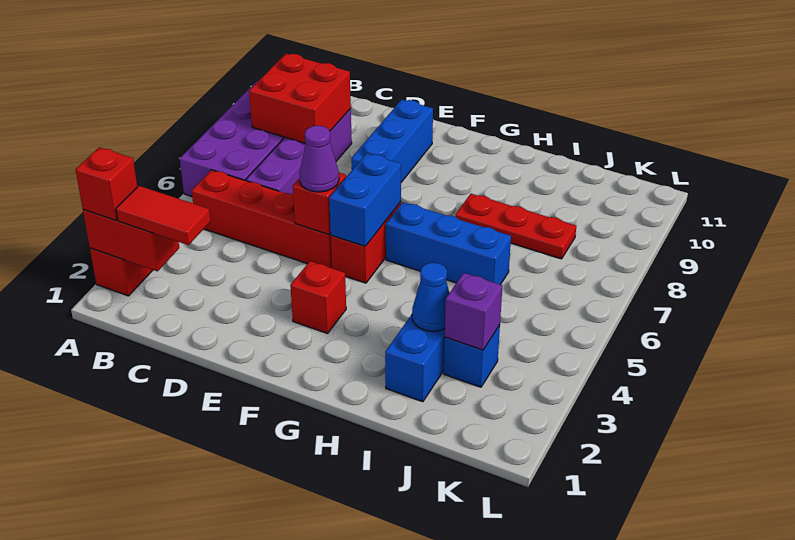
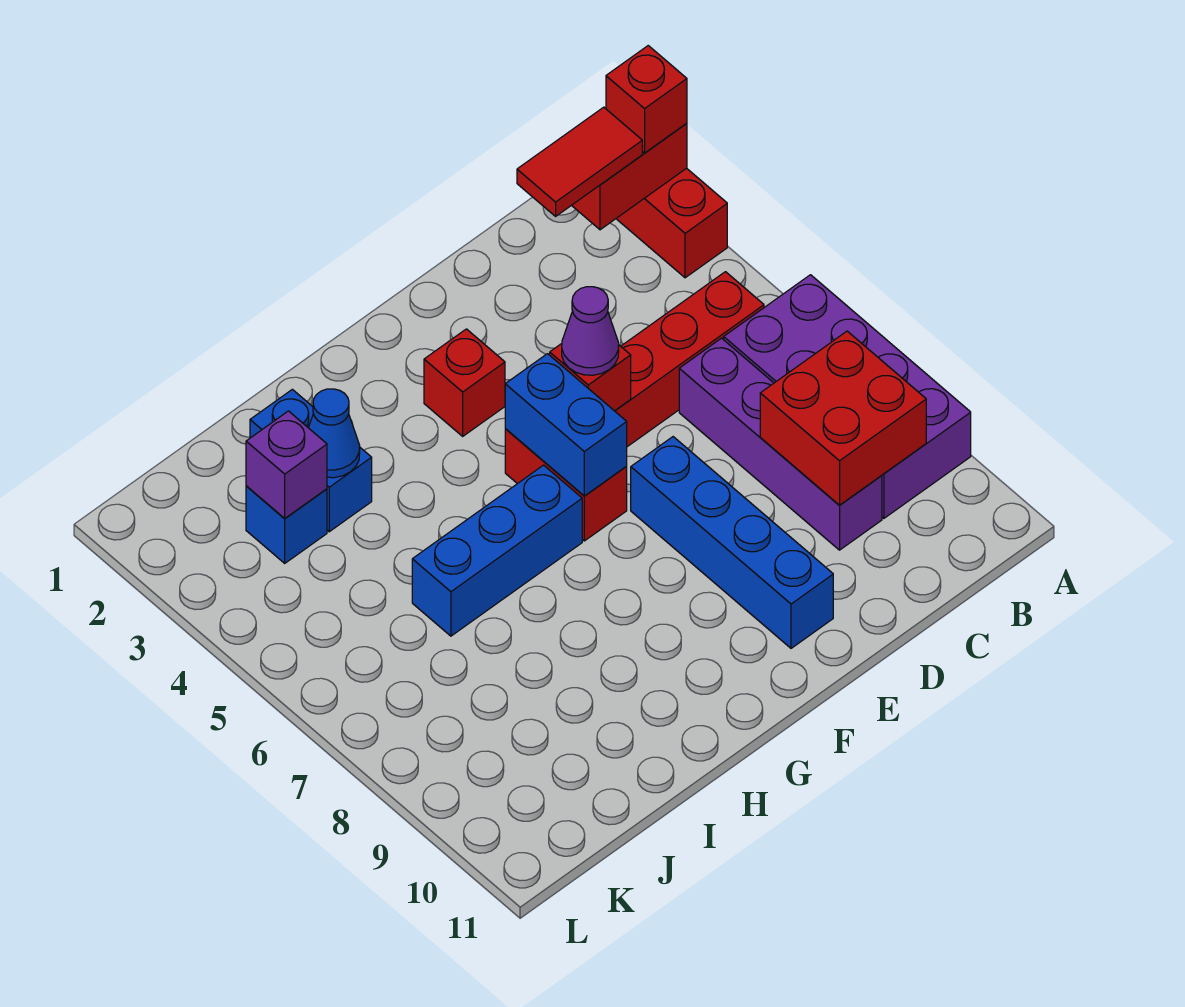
blue 1x3 brick [352,100,433,182] -> blue 1x4 brick [631,437,833,648]
red 1x3 plate [455,194,576,259] -> none

